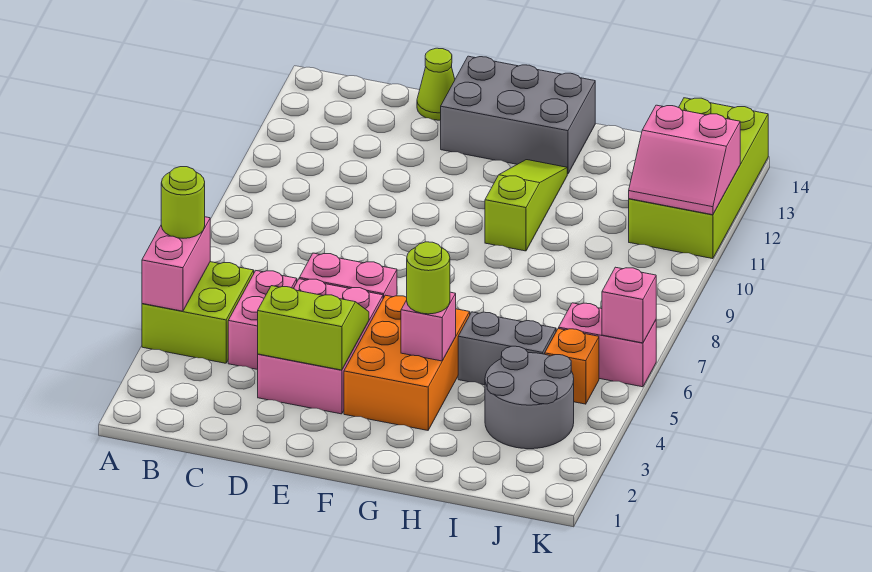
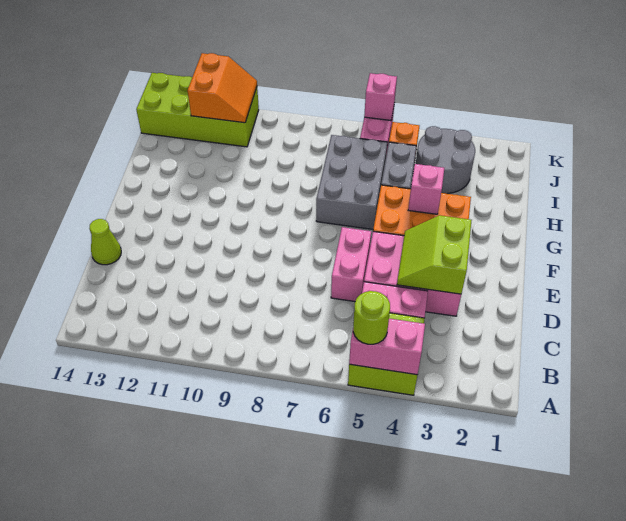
grey 2x3 brick [441,56,595,174] -> grey 2x3 brick moved to [316,135,387,229]
lime 1x1 round brick [407,242,450,314] -> none
lime 1x3 slope [485,160,567,251] -> none
pink 2x2 slope [629,105,740,215] -> orange 2x2 slope [187,53,257,123]

